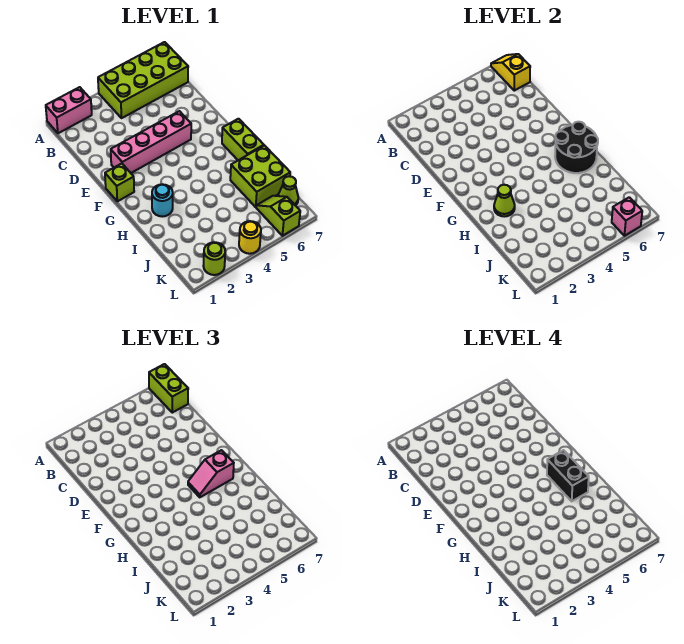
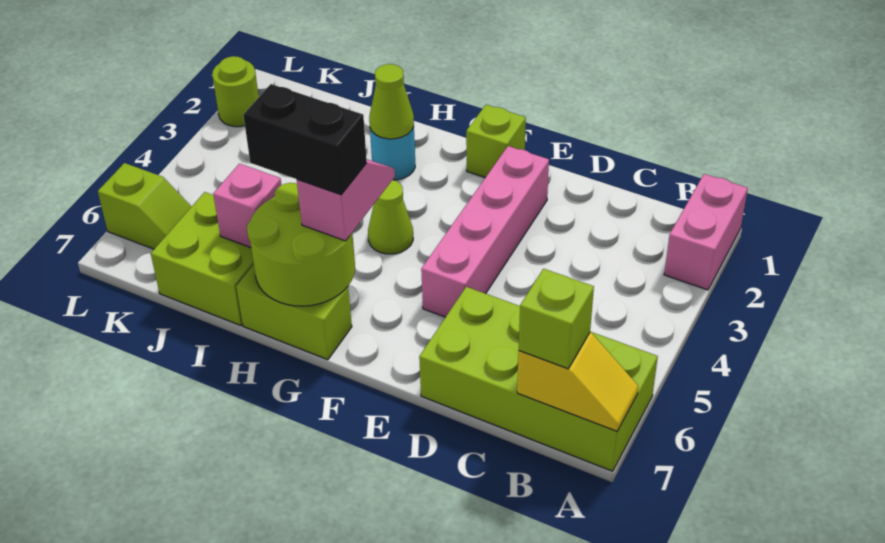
lime 2x4 brick [98,42,188,118] -> lime 2x4 brick turned to [419,287,658,471]
lime 1x2 brick [149,364,188,413] -> lime 1x1 brick [519,269,594,369]
black 2x2 round brick [555,122,598,173] -> lime 2x2 round brick [247,183,355,306]
lime 1x1 cone [278,176,298,206] -> lime 1x1 cone moved to [368,180,413,254]
yellow 1x1 round brick [239,221,261,254] -> none
pink 1x1 brick [612,197,642,236] -> pink 1x1 brick moved to [213,164,281,248]

